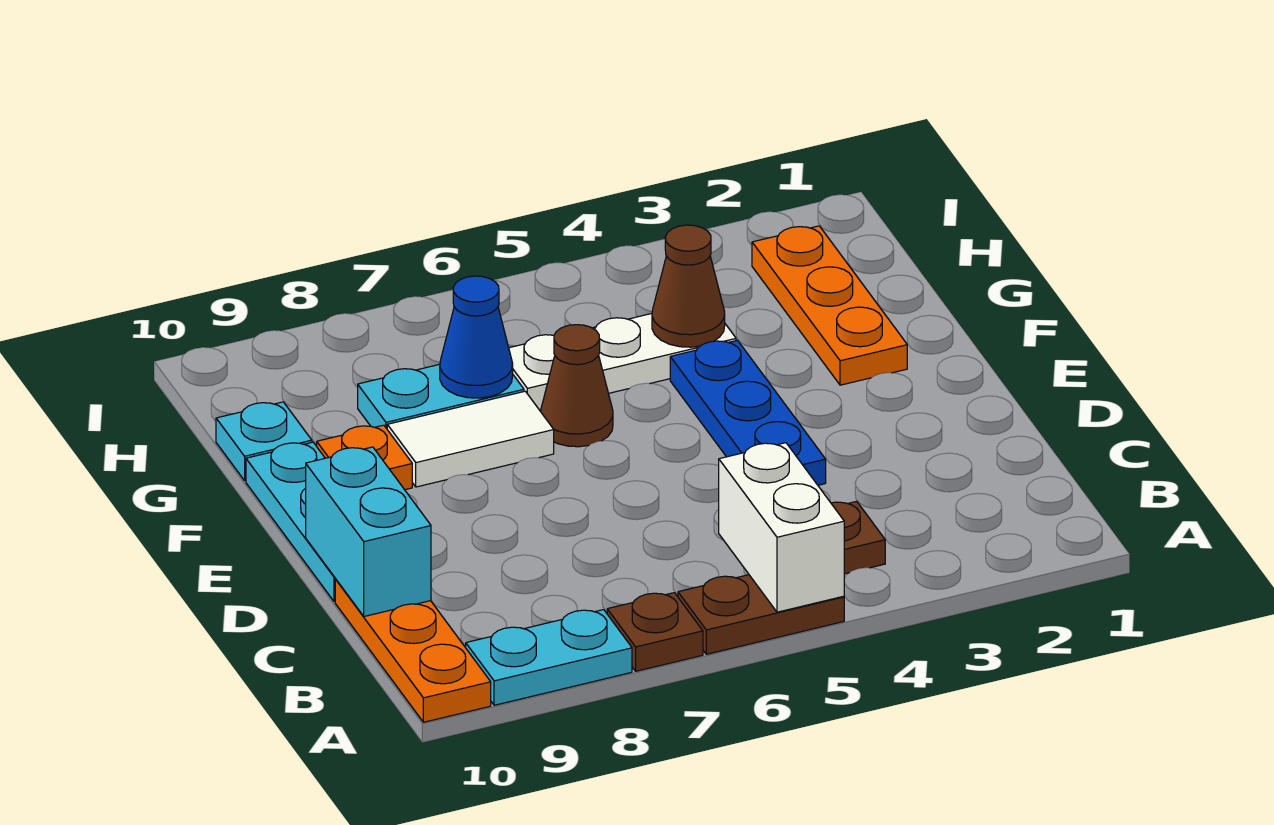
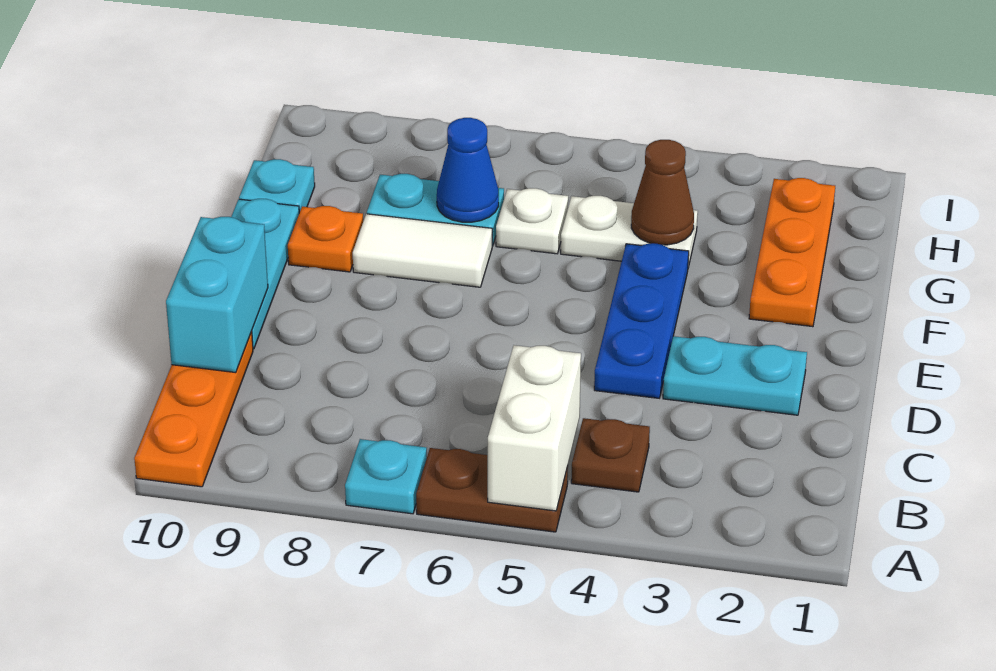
brown 1x1 plate [607,593,703,671] -> cyan 1x1 plate [345,439,427,514]
cyan 1x2 plate [466,610,632,705] -> cyan 1x2 plate moved to [663,336,807,415]
brown 1x1 cone [541,325,613,447] -> none

